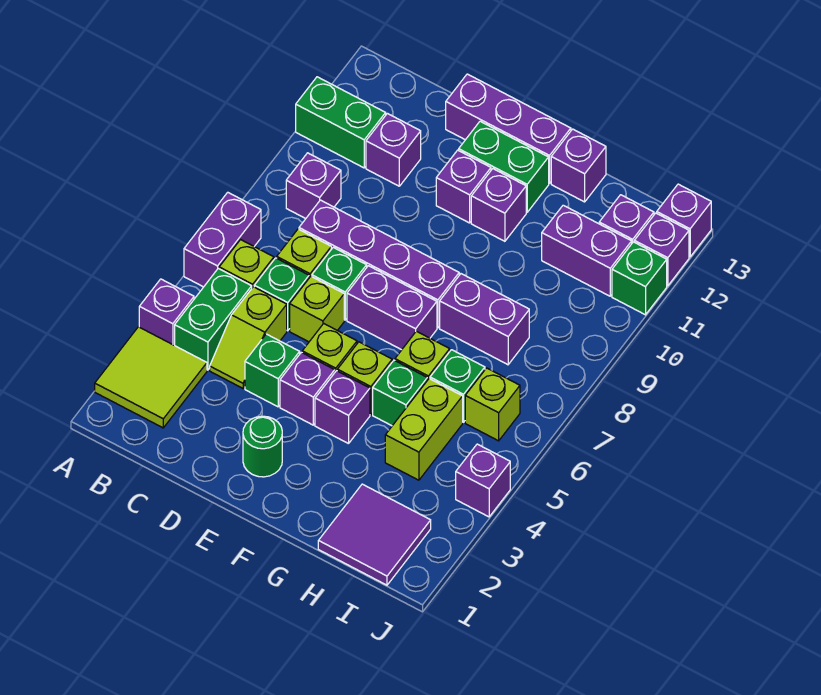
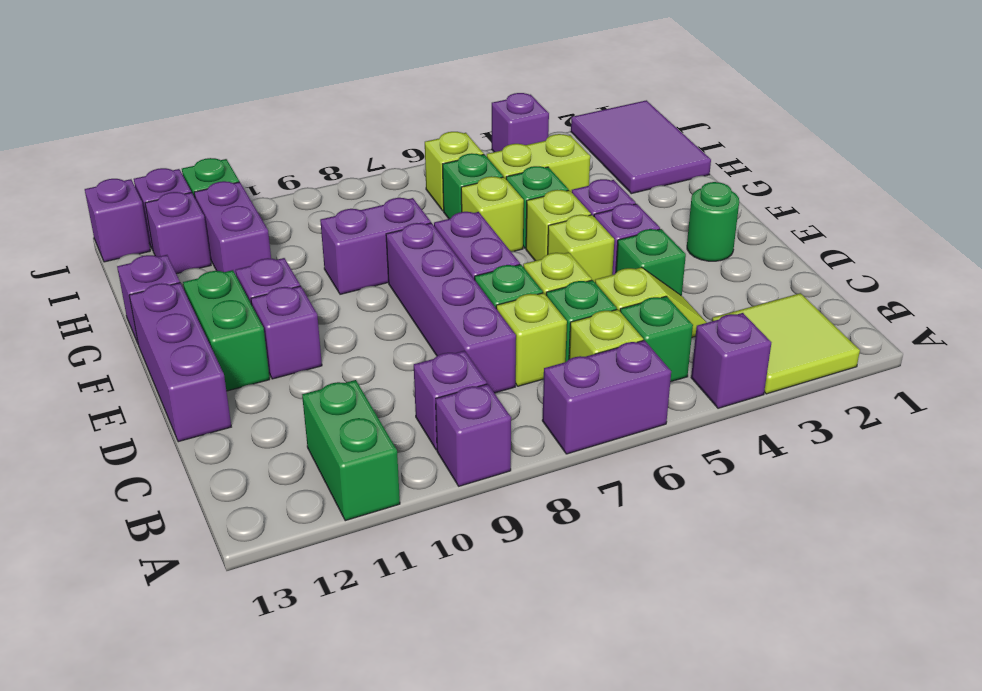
green 1x2 brick [175,268,252,370] -> green 1x1 brick [620,296,693,382]
purple 1x1 brick [366,113,421,186] -> purple 1x1 brick moved to [436,384,511,486]
purple 1x2 brick [440,274,529,365] -> purple 1x2 brick turned to [320,198,431,294]
purple 2x2 tile [318,484,431,585] -> purple 2x3 tile [571,100,711,194]

